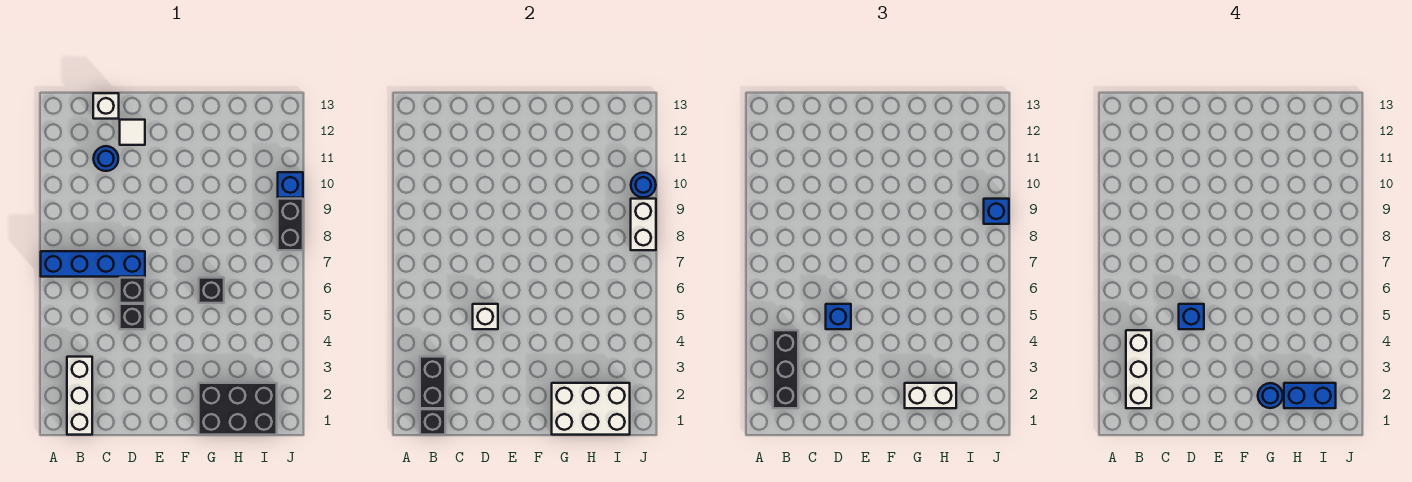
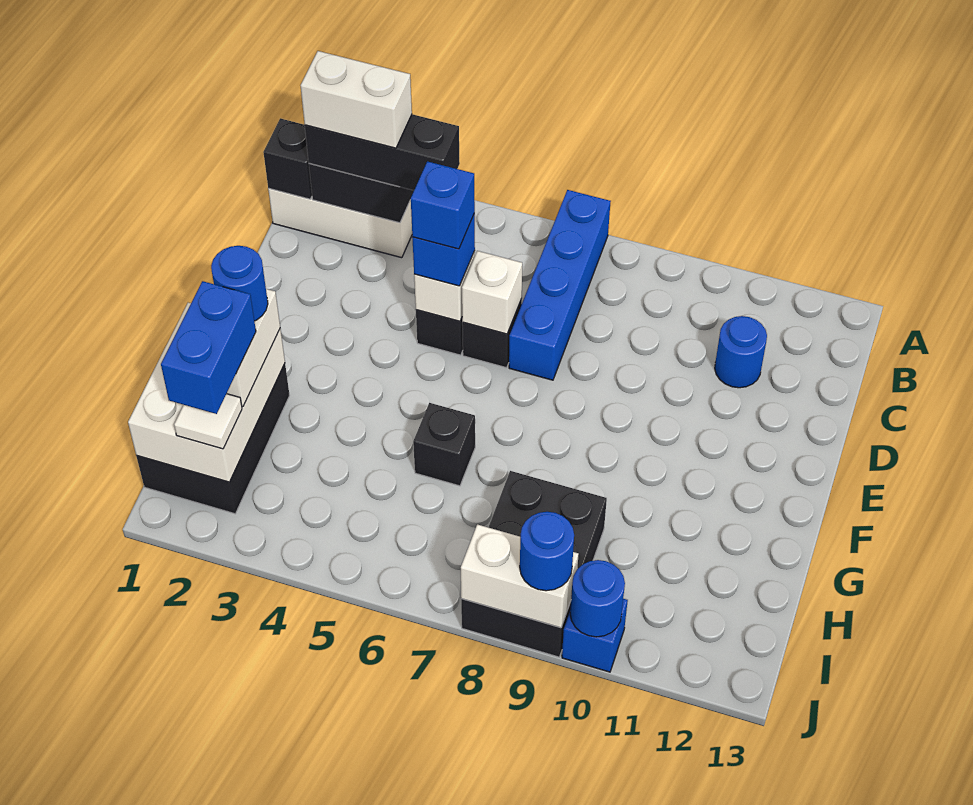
white 1x3 brick [1126,330,1151,408] -> white 1x2 brick [300,51,412,148]
white 1x1 brick [93,93,119,119] -> white 1x1 brick moved to [462,251,522,334]
white 1x1 tile [120,120,145,145] -> white 1x1 tile moved to [174,394,242,449]
black 1x2 brick [278,199,303,250] -> black 2x3 brick [461,471,607,657]
blue 1x1 brick [984,199,1009,224] -> blue 1x1 round brick [520,512,574,591]

